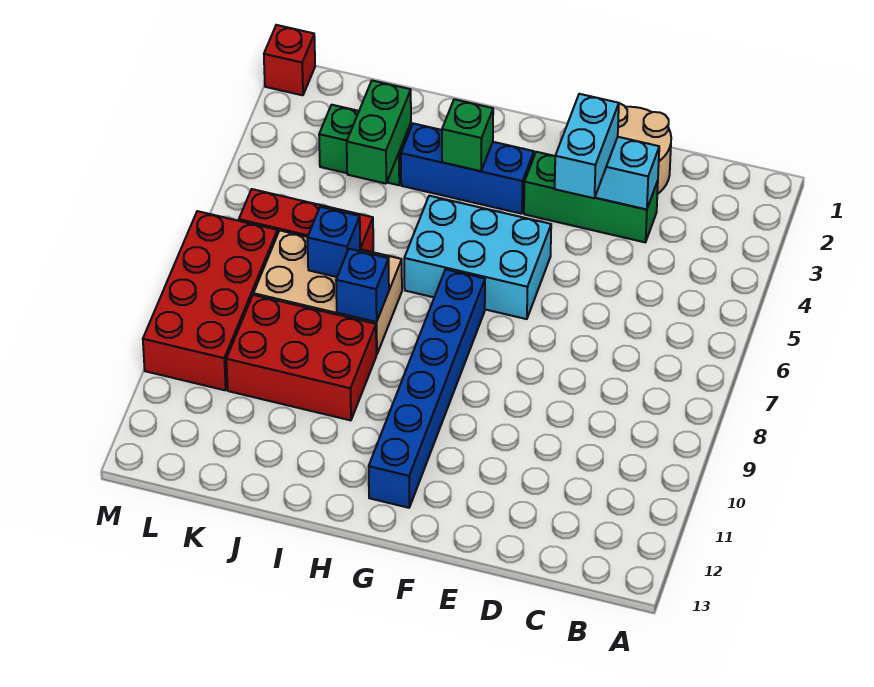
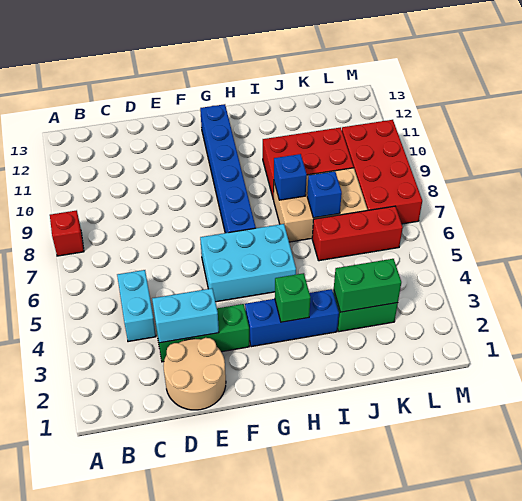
cyan 1x2 brick [555,94,619,198] -> cyan 1x2 brick moved to [117,270,156,342]
green 1x2 brick [347,80,411,184] -> green 1x2 brick turned to [334,259,401,312]
red 1x1 brick [264,25,315,95] -> red 1x1 brick moved to [50,210,84,256]

